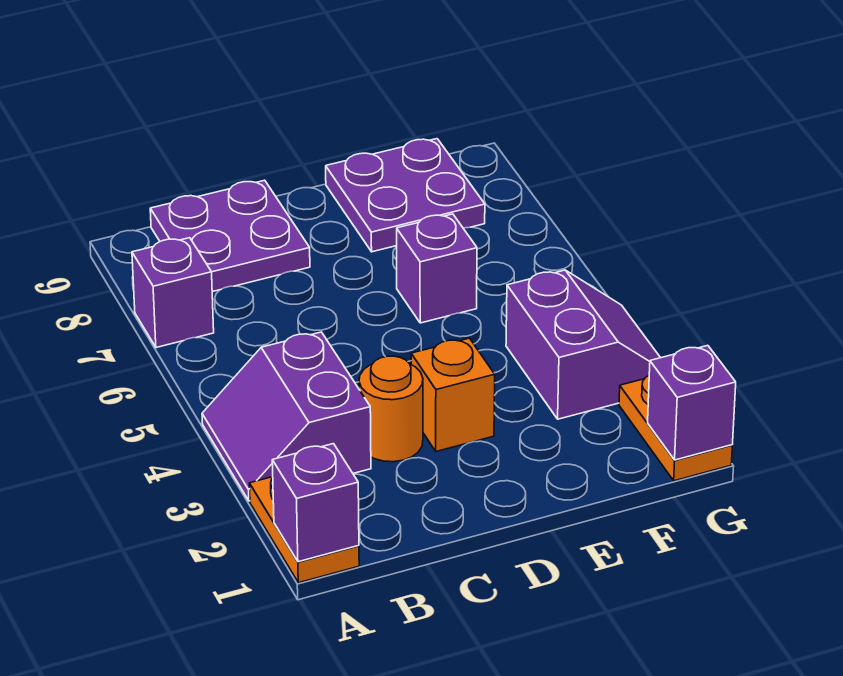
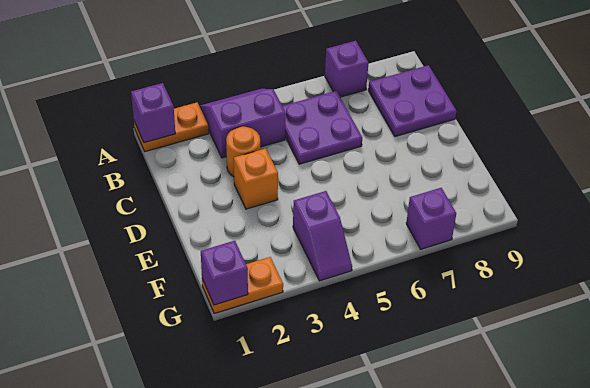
purple 1x1 brick [397,214,477,323] -> purple 1x1 brick moved to [406,188,456,249]
purple 2x2 plate [326,139,485,252] -> purple 2x2 plate moved to [282,91,362,164]
purple 2x2 slope [506,270,660,419] -> purple 1x2 slope [293,191,352,281]

